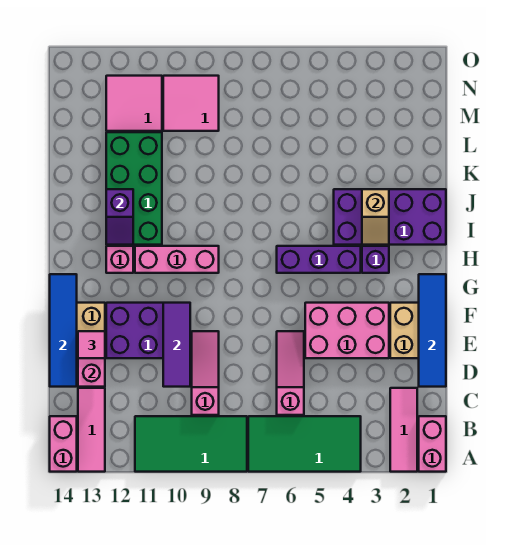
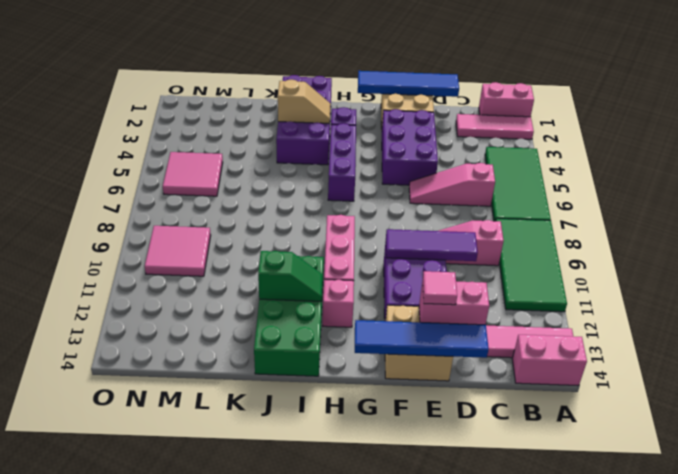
pink 2x3 brick [305,303,389,358] -> purple 2x3 brick [382,109,438,185]
green 2x4 brick [106,132,162,245] -> green 2x4 brick turned to [254,256,324,376]
purple 1x2 slope [106,189,133,245] -> green 1x2 slope [258,251,323,301]
pink 2x2 tile [106,76,162,131] -> pink 2x2 tile moved to [163,152,223,196]

